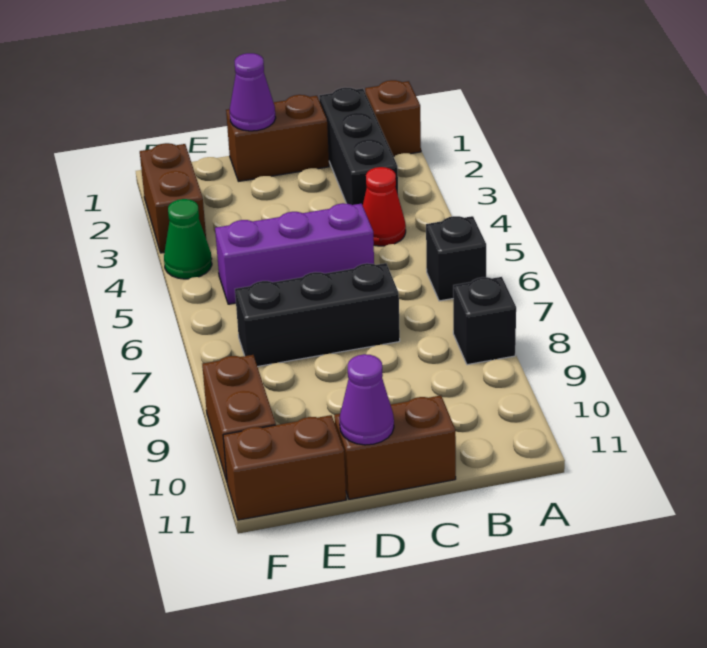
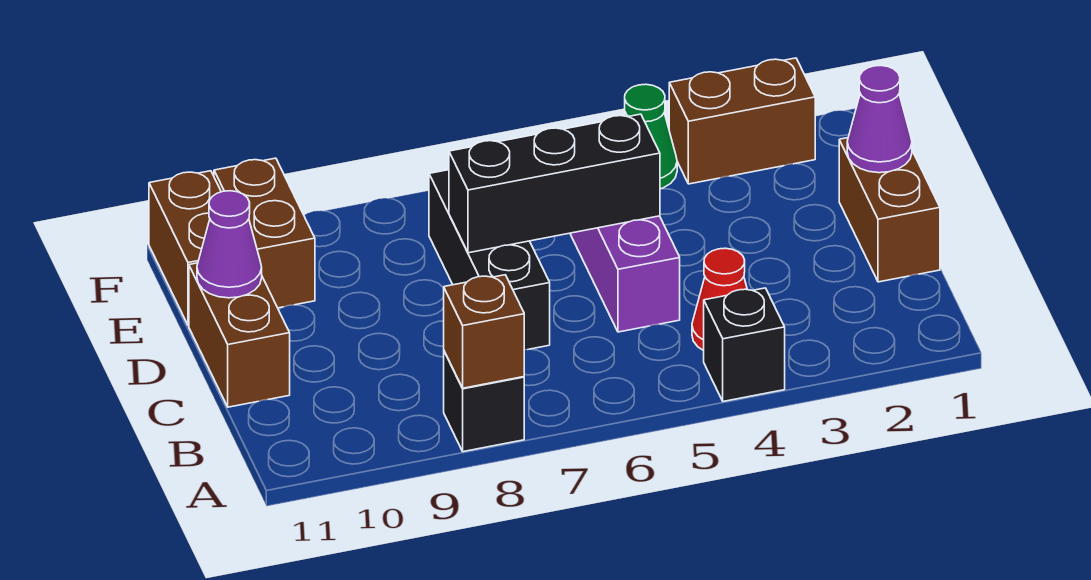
brown 1x1 brick [365,80,421,156] -> brown 1x1 brick moved to [444,275,524,388]
black 1x1 brick [426,216,486,301] -> black 1x1 brick moved to [704,288,785,401]
black 1x3 brick [319,87,398,205] -> black 1x3 brick moved to [449,114,660,253]
brown 1x2 brick [202,355,276,481] -> brown 1x2 brick turned to [214,158,315,308]

